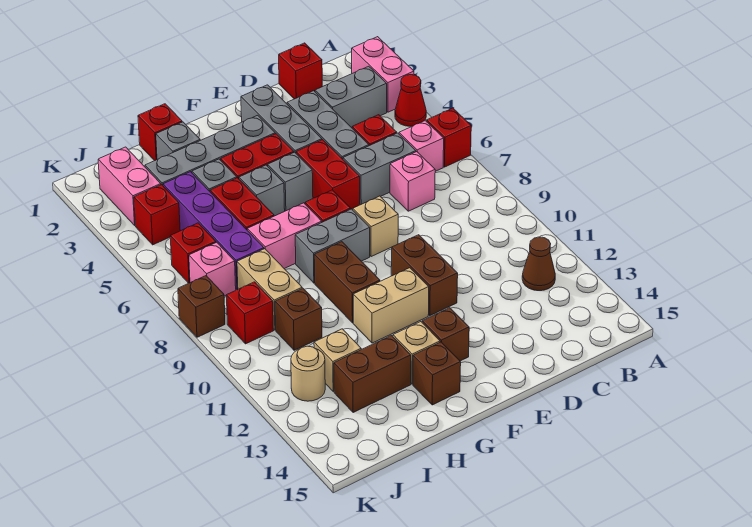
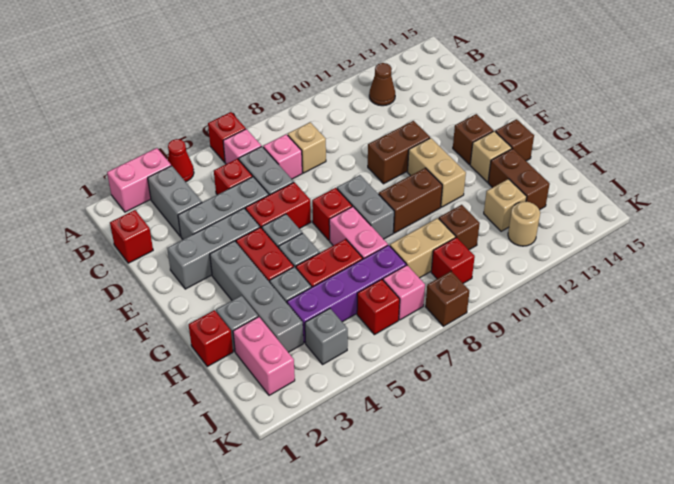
tan 1x1 brick [352,196,398,257] -> tan 1x1 brick moved to [288,122,326,173]
pink 1x2 brick [98,147,161,225] -> pink 1x2 brick turned to [233,317,295,395]
red 1x1 brick [134,185,180,245] -> grey 1x1 brick [305,309,348,364]

